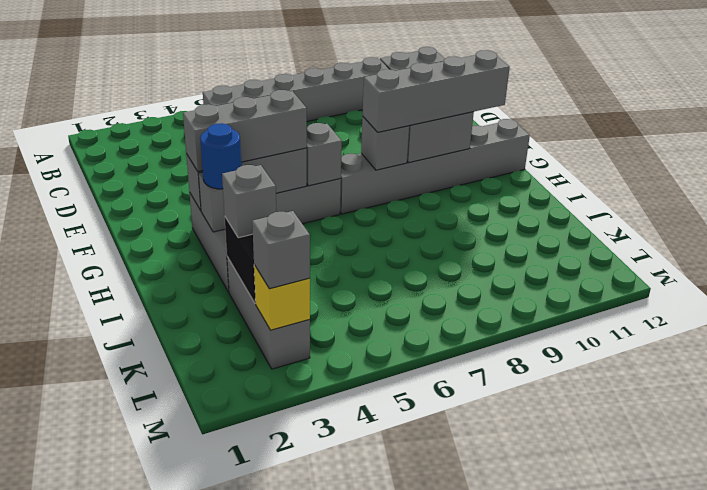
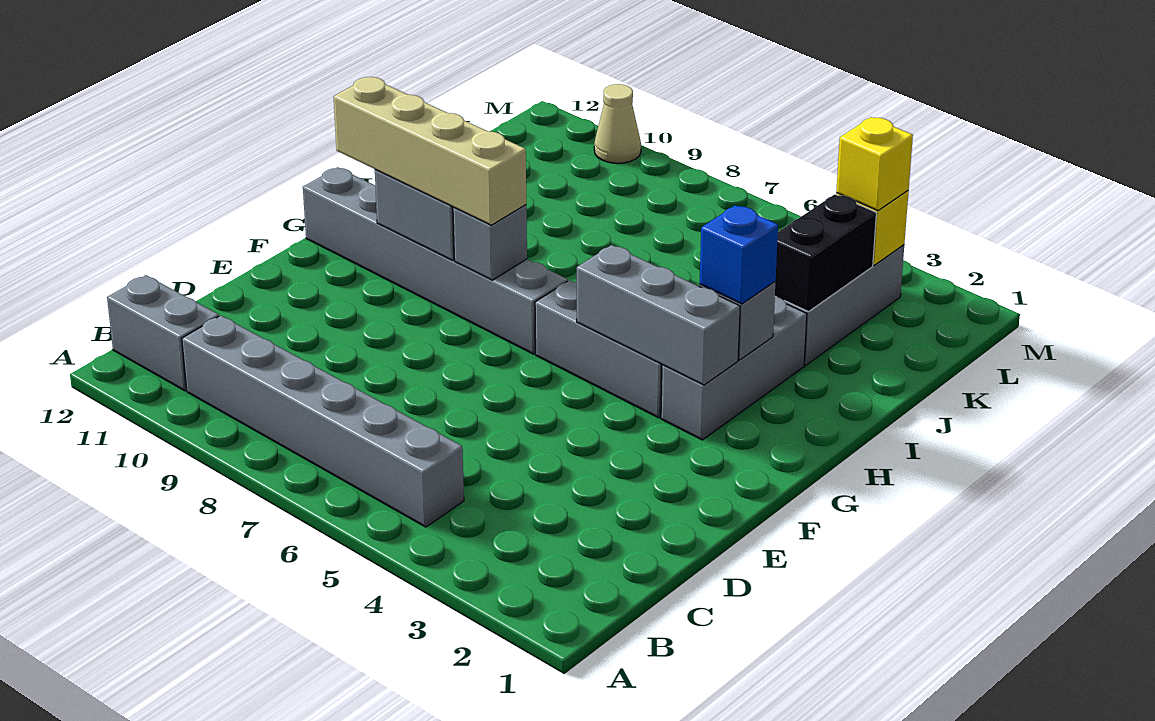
grey 1x3 brick [183,90,307,171] -> none
grey 1x1 brick [307,123,342,186] -> none
grey 1x4 brick [363,50,510,132] -> tan 1x4 brick [334,77,526,225]
blue 1x1 round brick [200,123,241,189] -> blue 1x1 brick [700,205,778,304]
grey 1x1 brick [222,165,276,238] -> none
grey 1x1 brick [252,211,310,289] -> yellow 1x1 brick [836,117,913,211]
none -> tan 1x1 cone [594,84,641,163]

